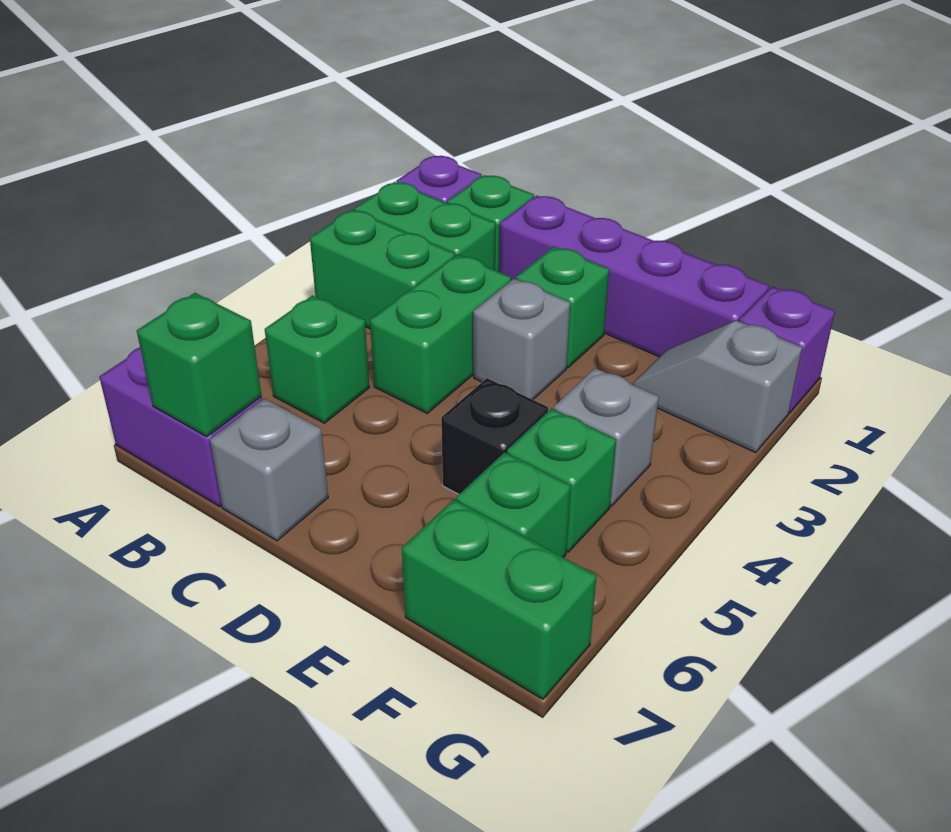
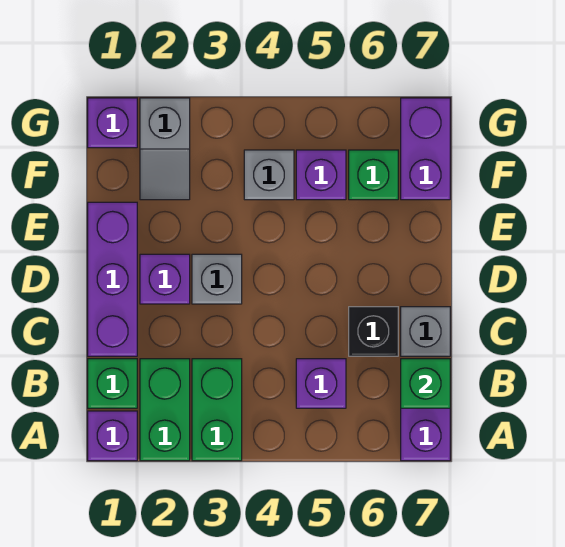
green 1x1 brick [265,296,370,423] -> purple 1x1 brick [296,359,346,408]
purple 1x4 brick [499,196,769,357] -> purple 1x3 brick [88,202,137,356]
green 1x2 brick [370,255,511,413] -> none
green 1x1 brick [516,247,609,367] -> purple 1x1 brick [140,254,190,304]
black 1x1 brick [441,378,548,494] -> black 1x1 brick moved to [349,307,398,356]
green 1x1 brick [507,409,616,552] -> purple 1x1 brick [296,150,346,200]
green 1x2 brick [402,500,596,699] -> purple 1x2 brick [401,98,450,200]

